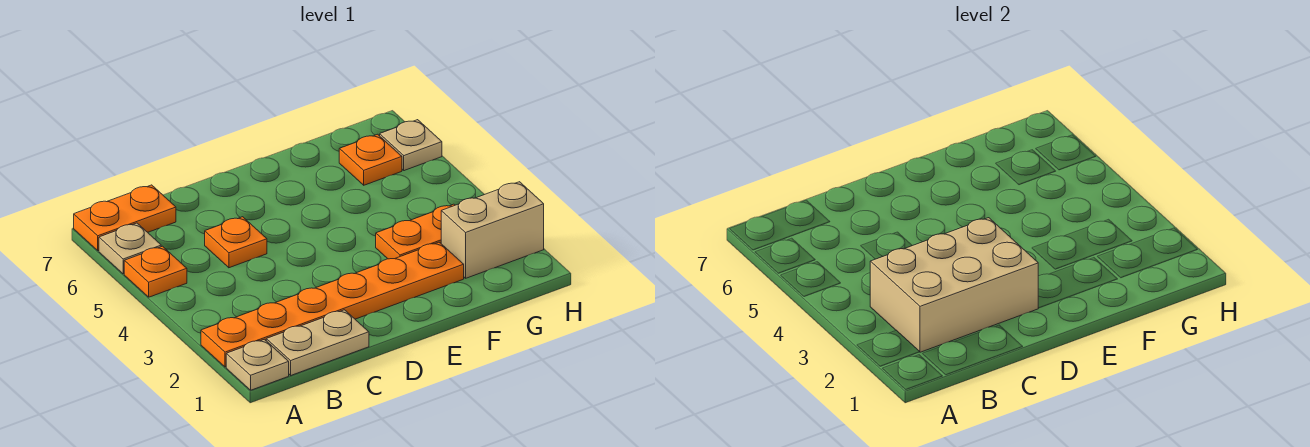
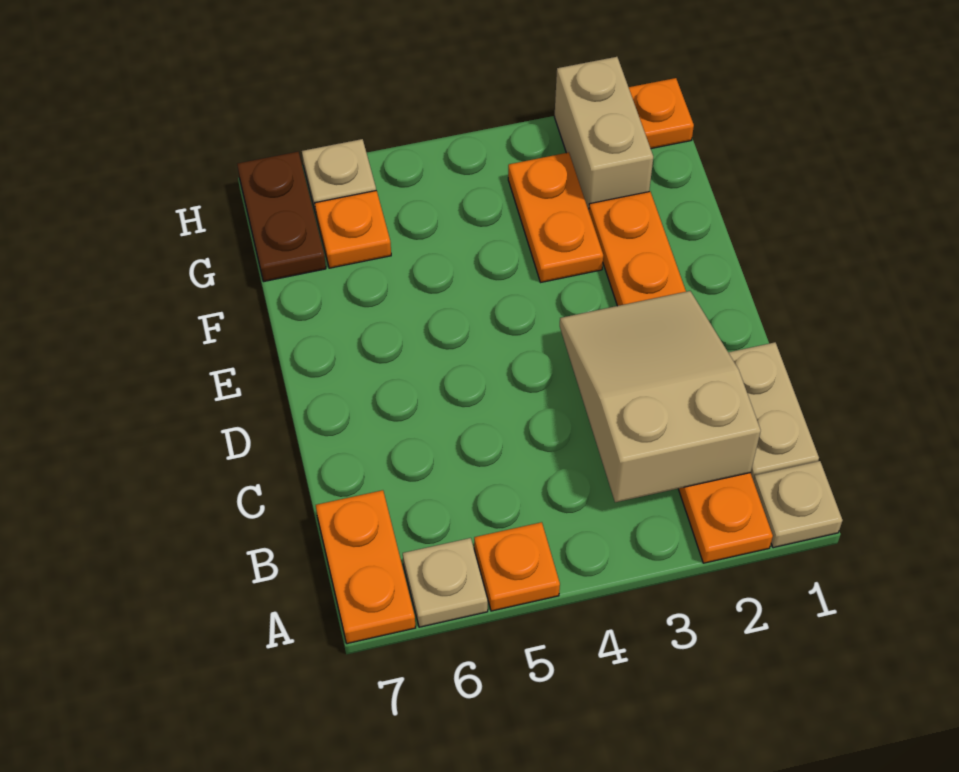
tan 2x3 brick [870,218,1038,352] -> tan 2x3 slope [560,291,761,502]
orange 1x1 plate [205,217,267,268] -> orange 1x1 plate moved to [629,78,694,149]
none -> brown 1x2 plate [237,152,326,282]

